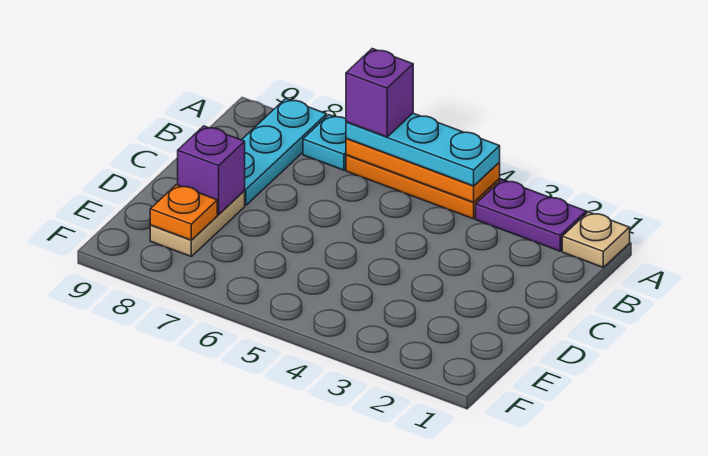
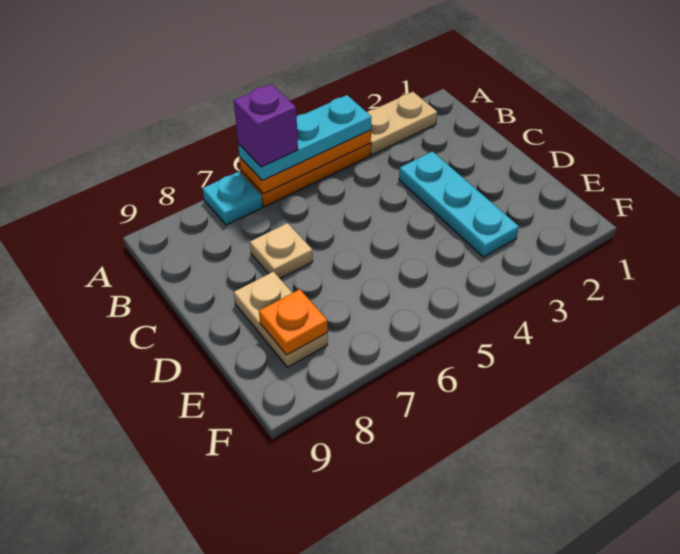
tan 1x1 plate [562,212,630,267] -> tan 1x1 plate moved to [250,223,313,279]
purple 1x2 plate [476,180,586,251] -> tan 1x2 plate [367,92,437,155]
cyan 1x3 plate [242,99,327,205] -> cyan 1x3 plate moved to [399,151,519,257]
purple 1x1 brick [178,126,245,214] -> none

